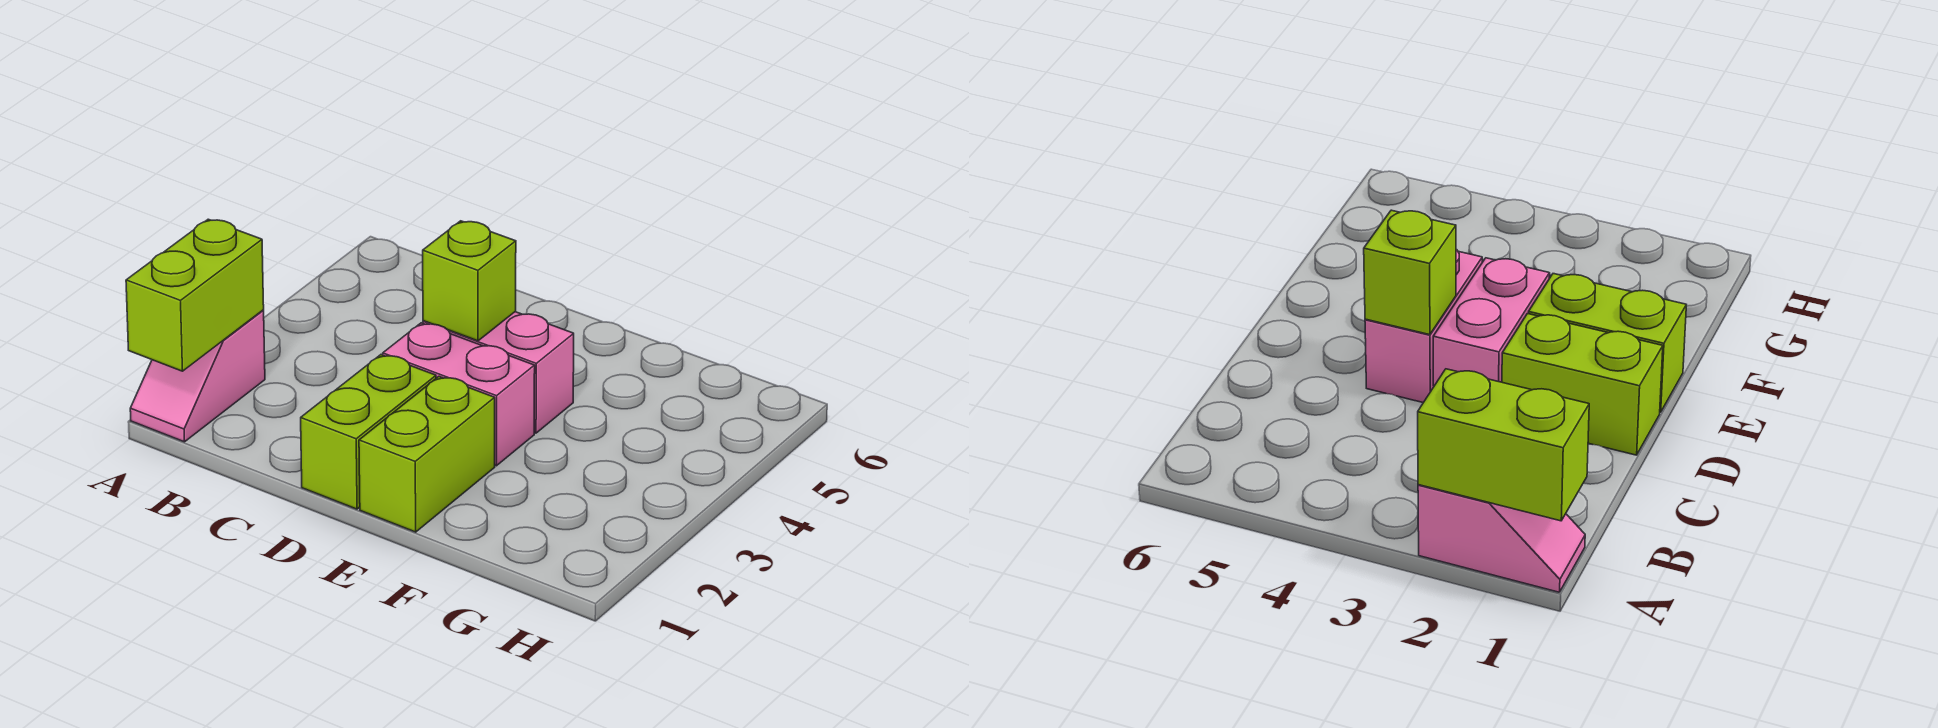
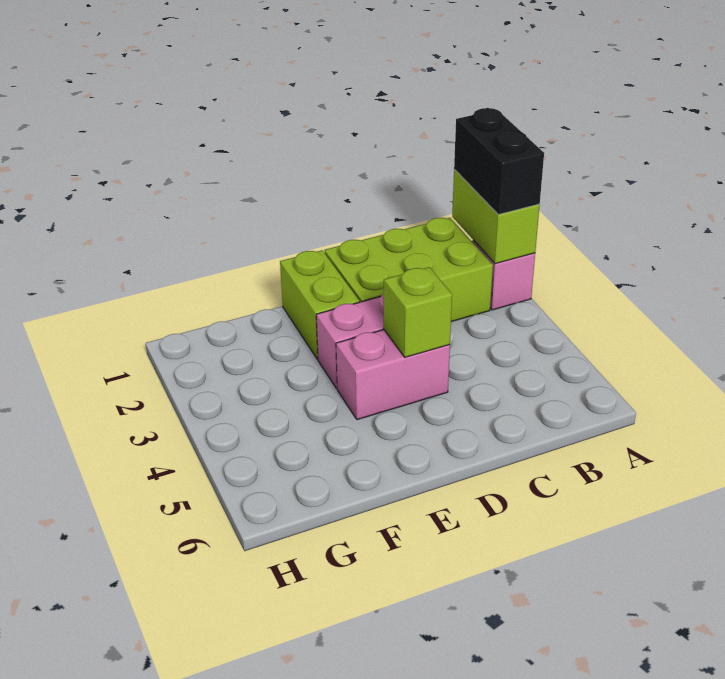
none -> black 1x2 brick [454,108,544,215]
lime 1x2 brick [301,355,436,509] -> lime 2x3 brick [324,218,493,322]

